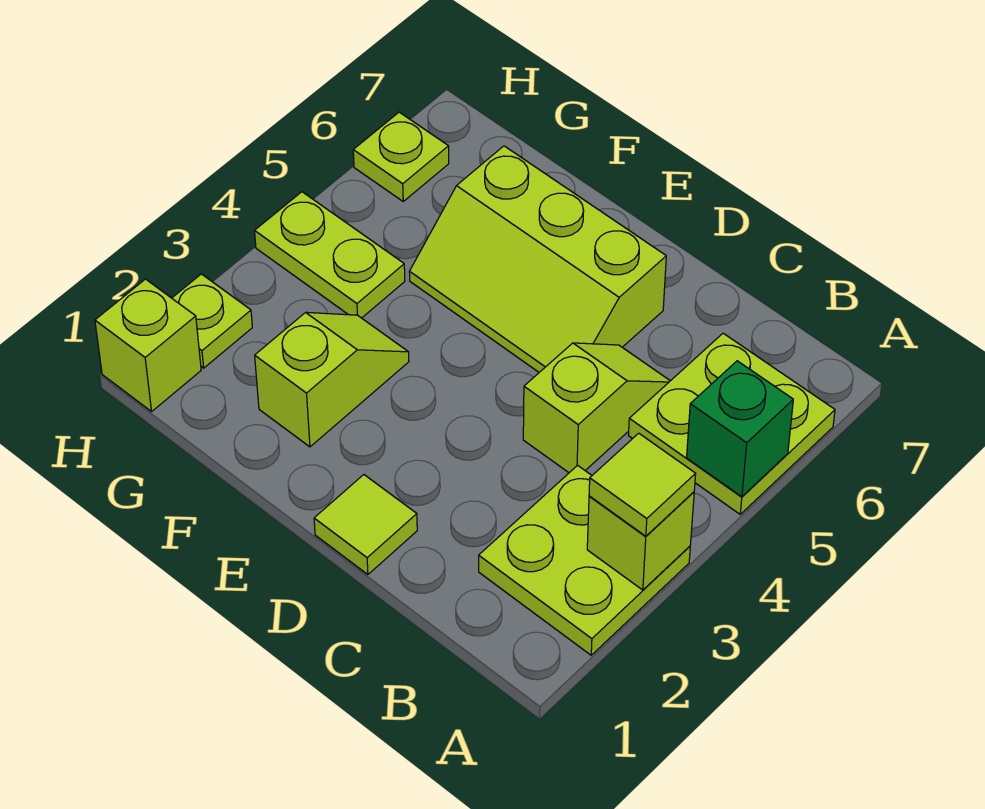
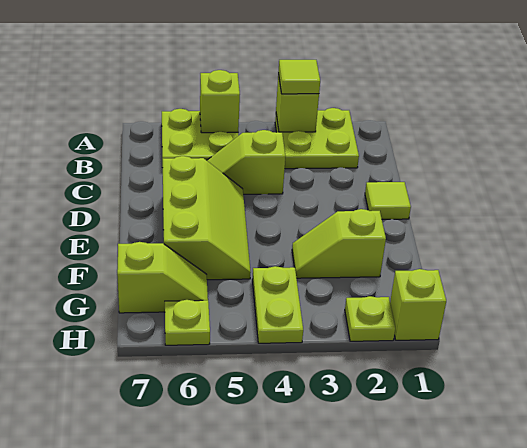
green 1x1 brick [687,361,793,497] -> lime 1x1 brick [200,70,240,133]
none -> lime 1x2 slope [117,242,208,313]

